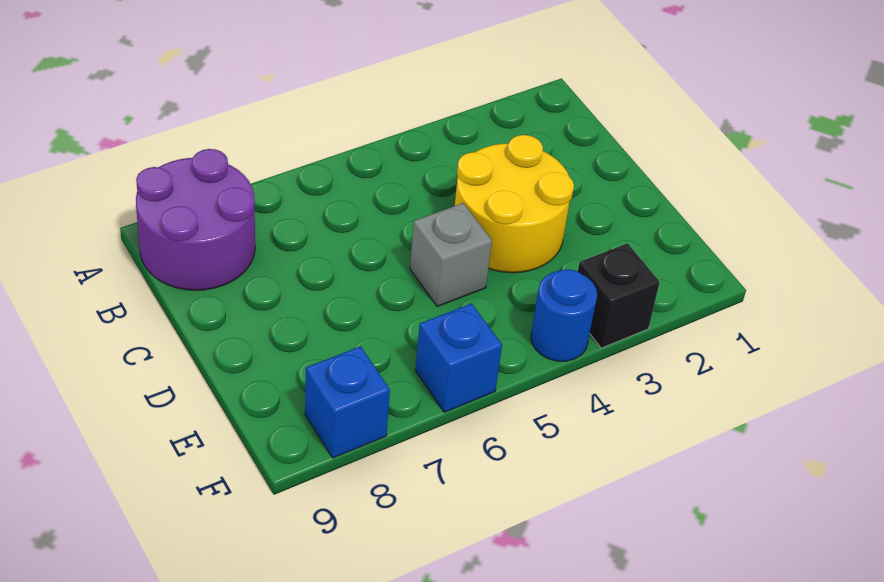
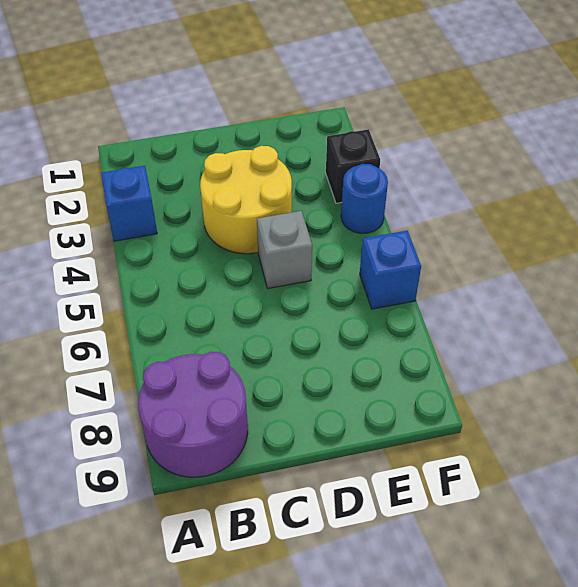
blue 1x1 brick [305,346,390,458] -> blue 1x1 brick moved to [101,166,157,241]

